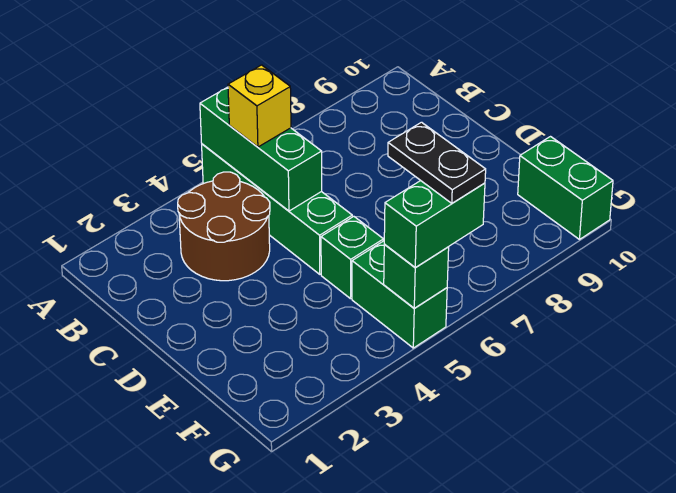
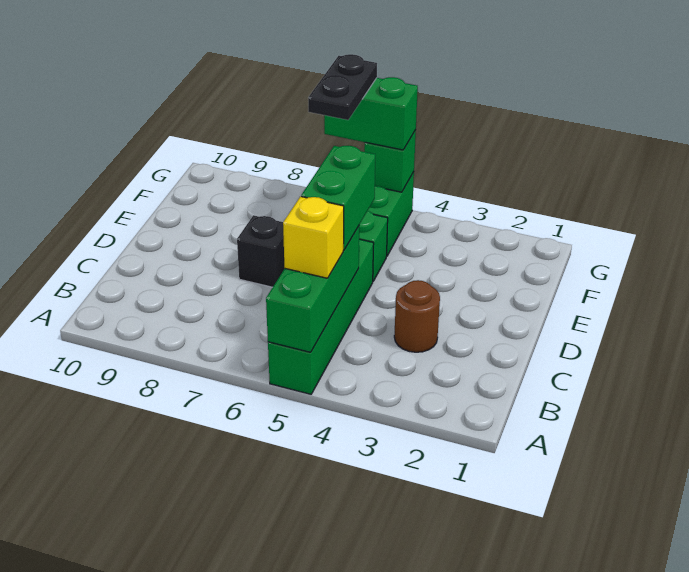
brown 2x2 round brick [178,172,270,281] -> brown 1x1 round brick [394,280,440,352]
none -> black 1x1 brick [237,215,285,287]
green 1x2 brick [518,137,613,239] -> green 1x2 brick moved to [301,146,375,250]

